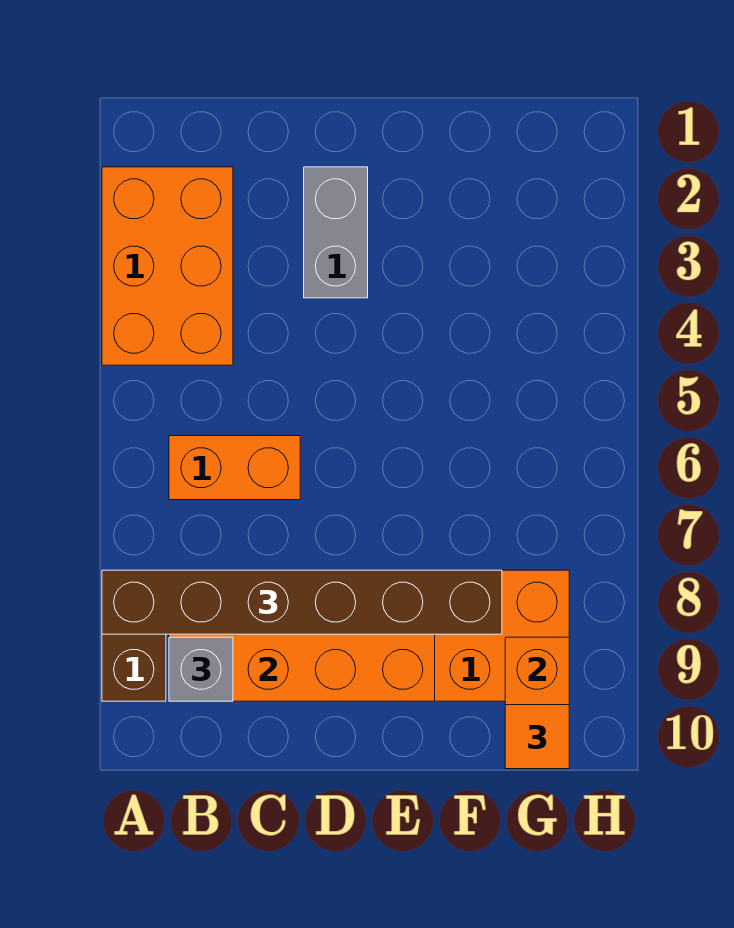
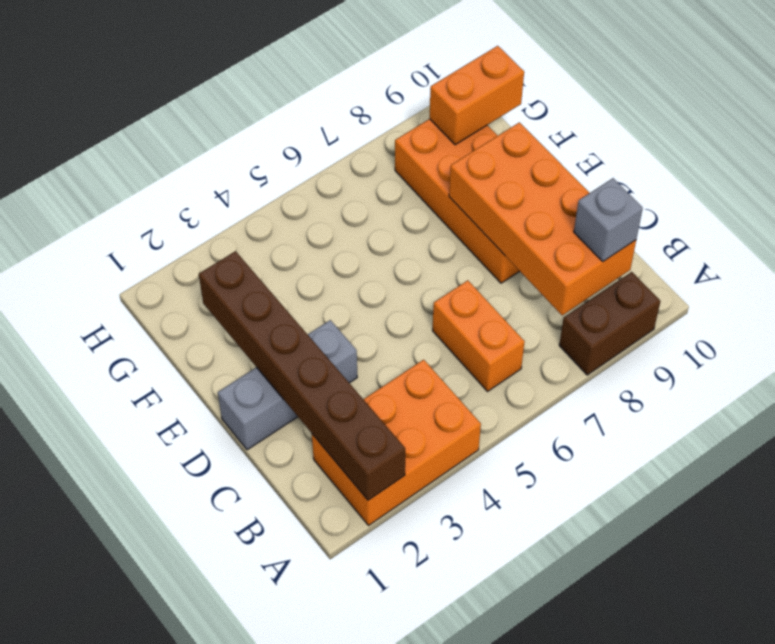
brown 1x6 brick [102,570,502,634] -> brown 1x6 brick moved to [199,251,405,500]
grey 1x2 brick [304,167,368,298] -> grey 1x3 brick [218,320,357,450]
orange 1x1 tile [505,705,569,769] -> none

